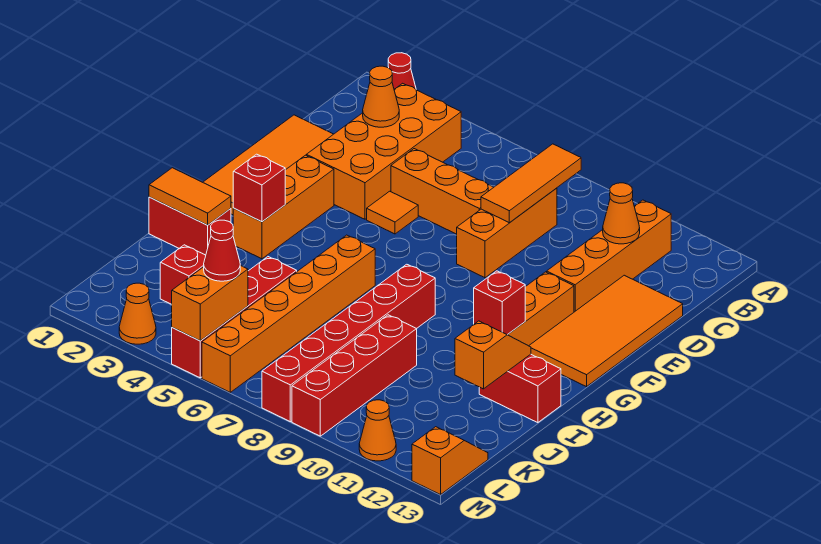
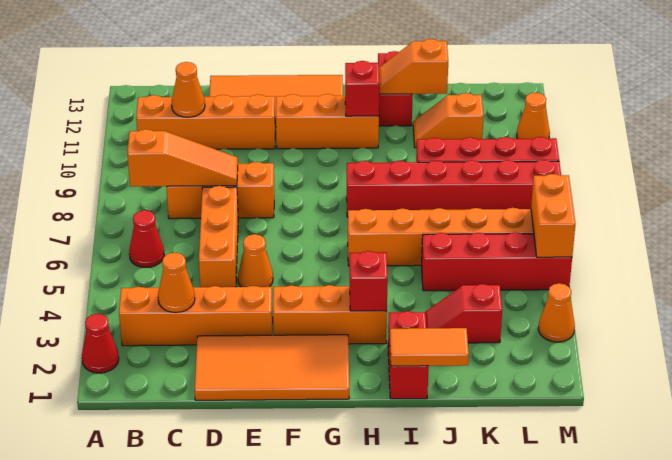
orange 2x4 brick [306,83,461,219] -> orange 1x4 brick [119,286,273,346]
orange 1x3 tile [481,144,581,223] -> orange 1x3 slope [127,129,238,187]
orange 1x1 tile [367,191,418,234] -> orange 1x1 cone [238,234,273,287]
orange 1x2 tile [149,168,231,225] -> orange 1x2 tile turned to [390,328,469,366]
orange 1x2 brick [172,265,248,341] -> orange 1x2 brick turned to [531,174,576,257]
red 1x1 cone [204,220,240,281] -> red 1x1 cone moved to [129,210,164,267]
orange 1x2 slope [412,427,488,495] -> orange 1x2 slope moved to [413,93,484,148]

